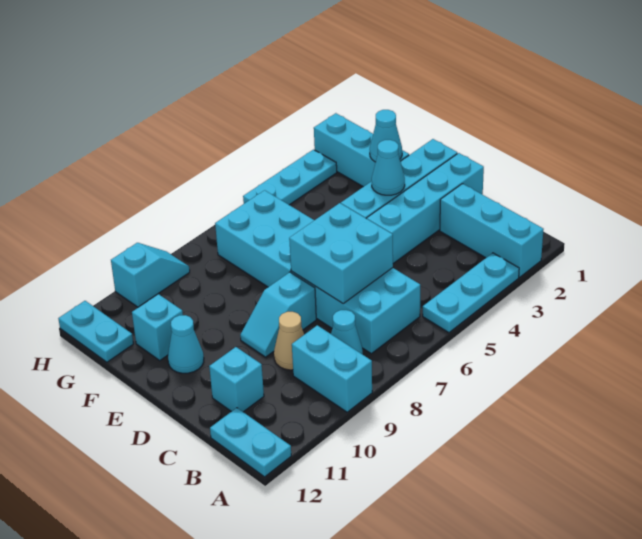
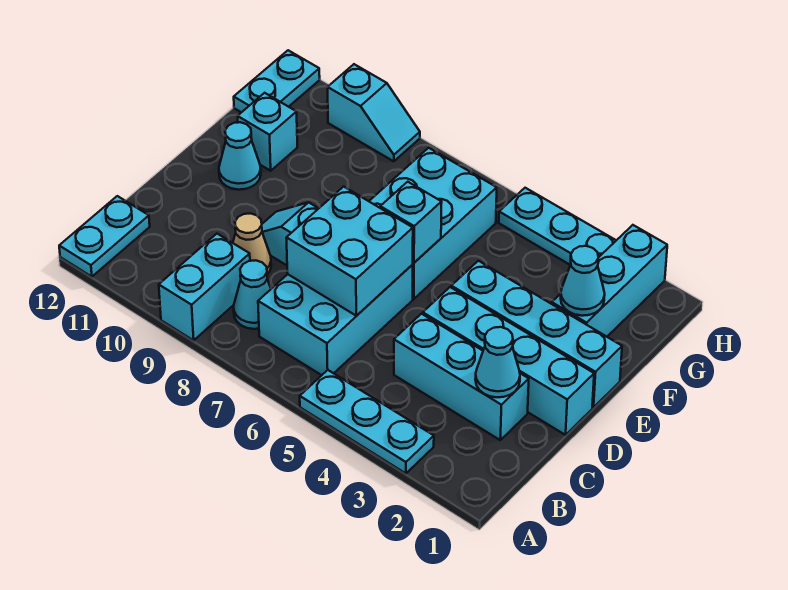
cyan 1x3 brick [440,184,544,277] -> cyan 1x3 brick turned to [394,314,529,440]
cyan 1x1 brick [209,347,264,412] -> cyan 1x1 brick moved to [380,182,442,263]
cyan 1x1 cone [372,140,405,195] -> cyan 1x1 cone moved to [475,327,520,397]

